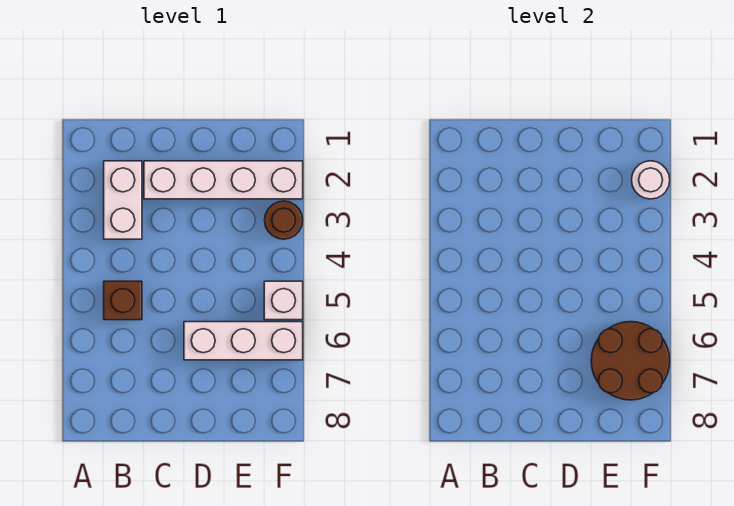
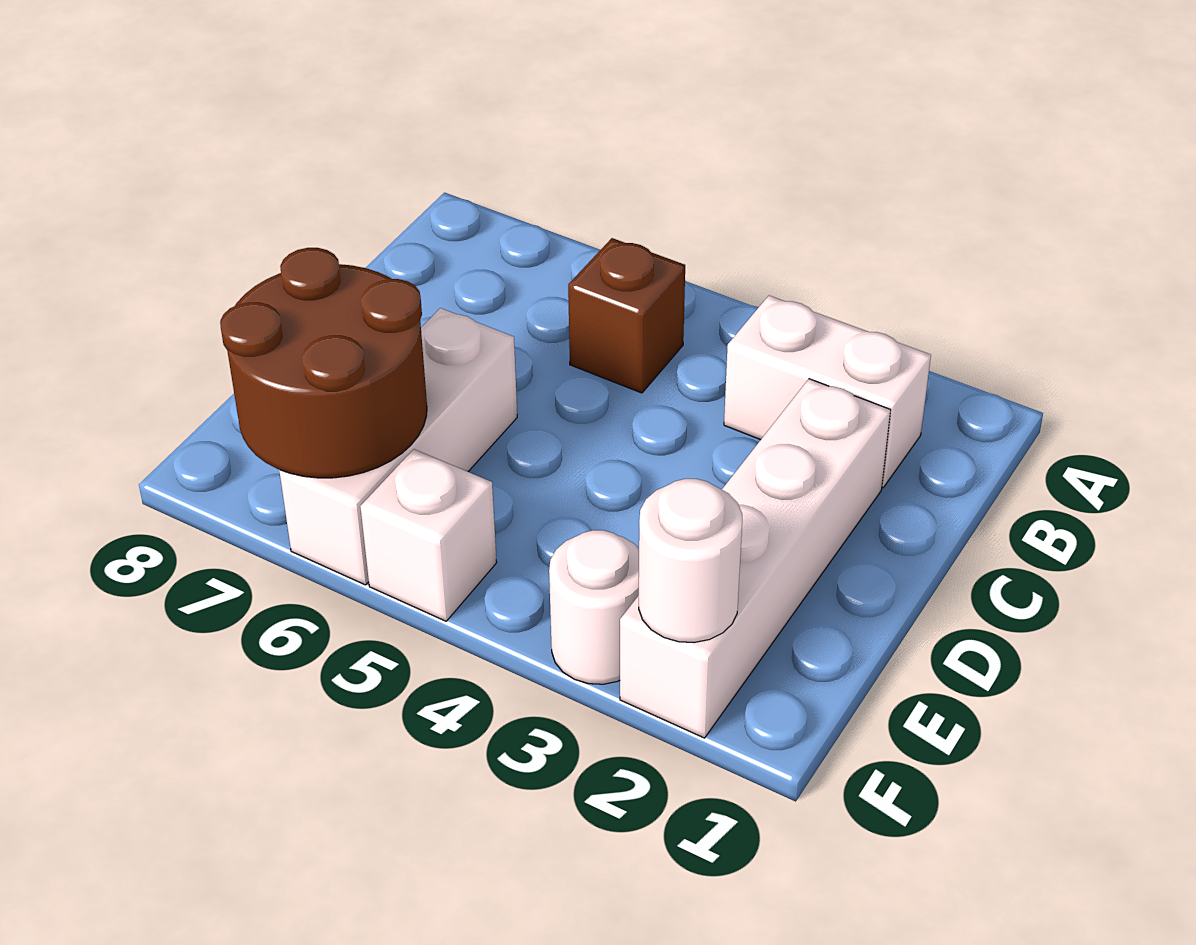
brown 1x1 round brick [265,201,303,239] -> white 1x1 round brick [549,530,639,684]

